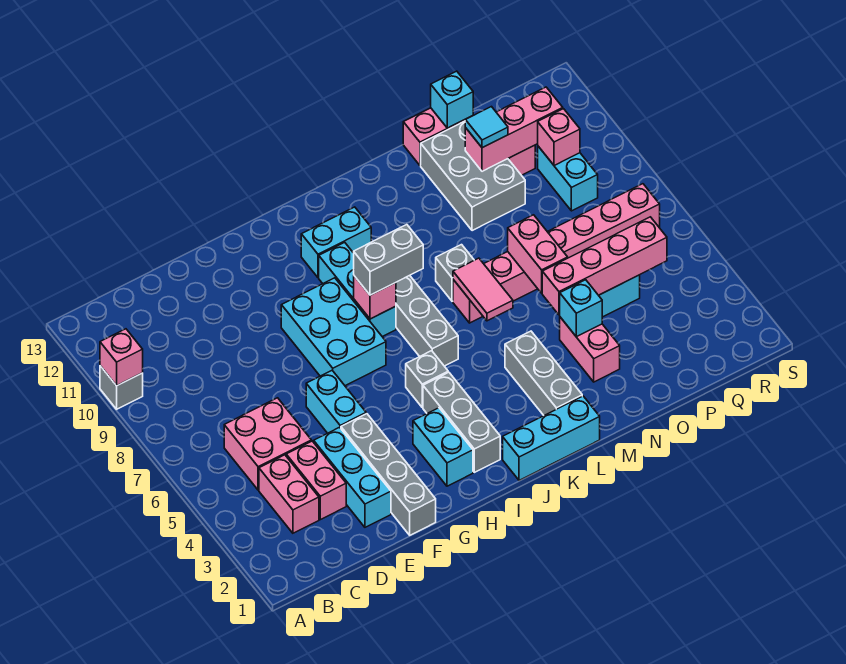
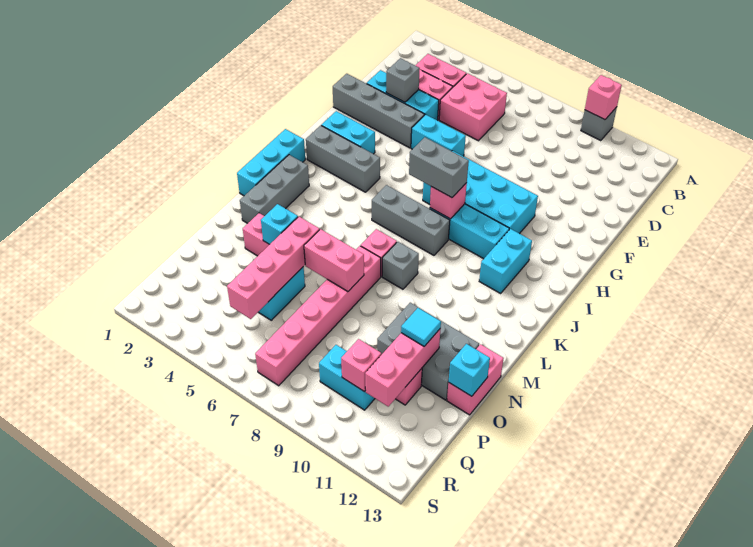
cyan 2x3 brick [281,278,386,386] -> cyan 2x4 brick [423,151,538,234]
grey 1x1 brick [406,351,448,407] -> grey 1x1 brick moved to [386,58,420,102]
grey 1x2 brick [354,225,423,295] -> grey 1x2 brick turned to [409,137,469,198]
grey 1x3 brick [505,331,582,415] -> grey 1x3 brick turned to [240,155,309,223]
pink 1x2 tile [453,258,513,321] -> none

